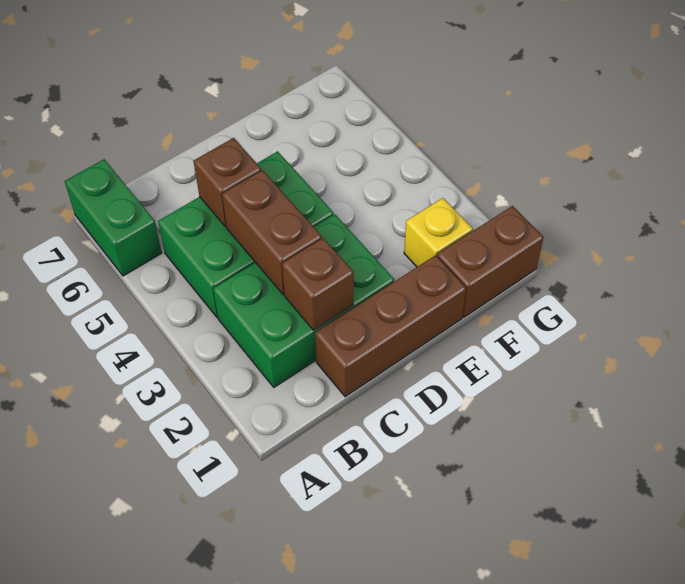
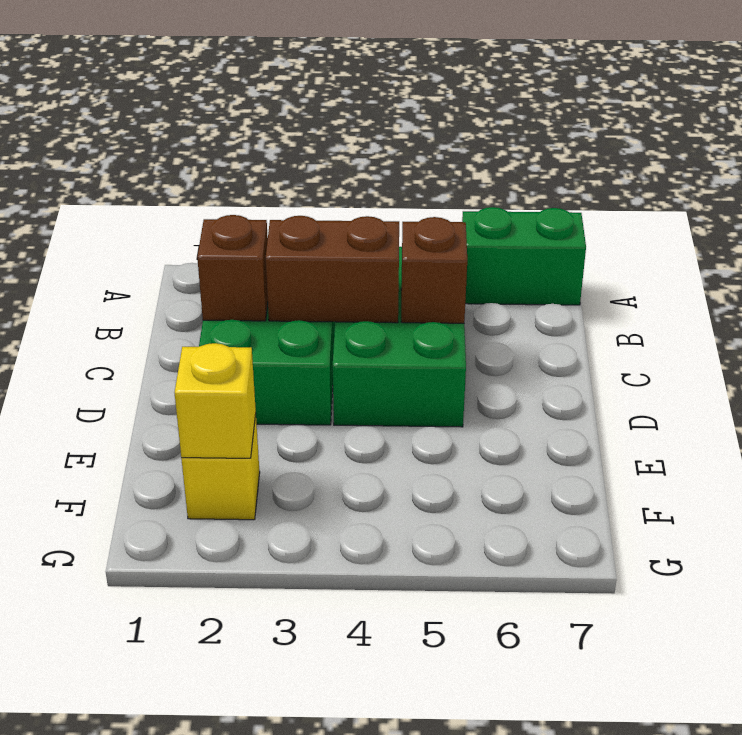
brown 1x3 brick [315,255,466,397] -> none
brown 1x2 brick [437,206,544,317] -> none
none -> yellow 1x1 brick [175,343,256,458]

